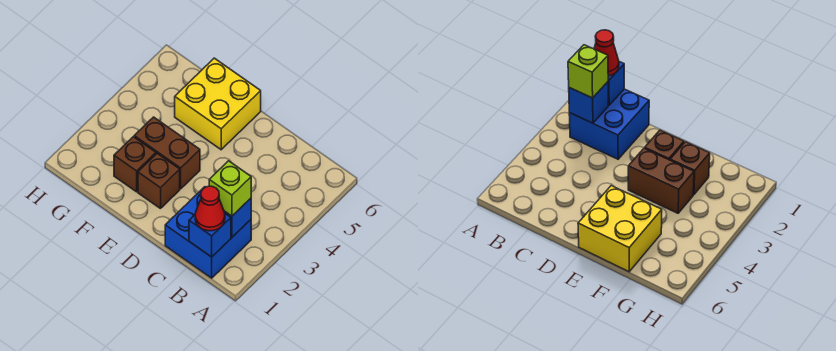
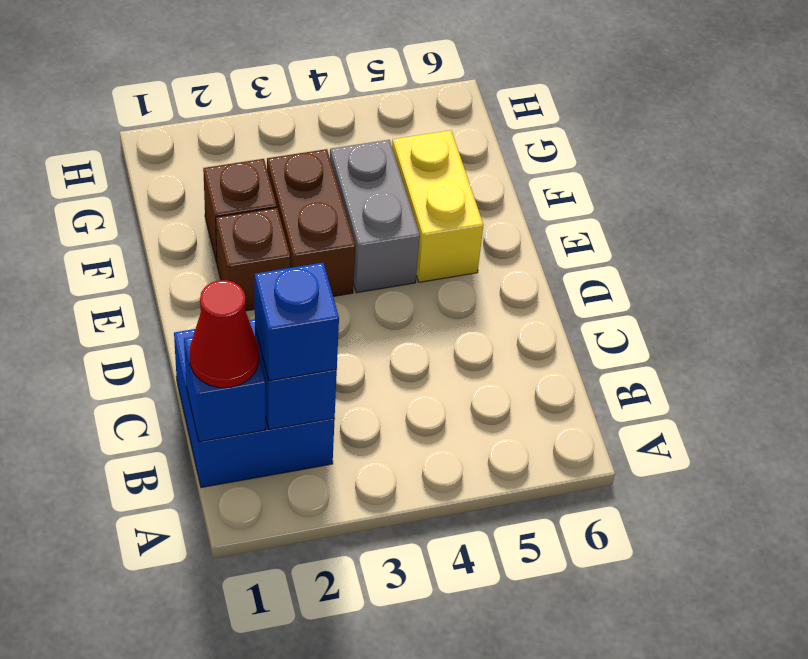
lime 1x1 brick [209,161,251,216] -> blue 1x1 brick [255,263,339,381]
none -> grey 1x2 brick [330,140,420,293]
yellow 2x2 brick [175,58,261,150] -> yellow 1x2 brick [392,130,483,282]

